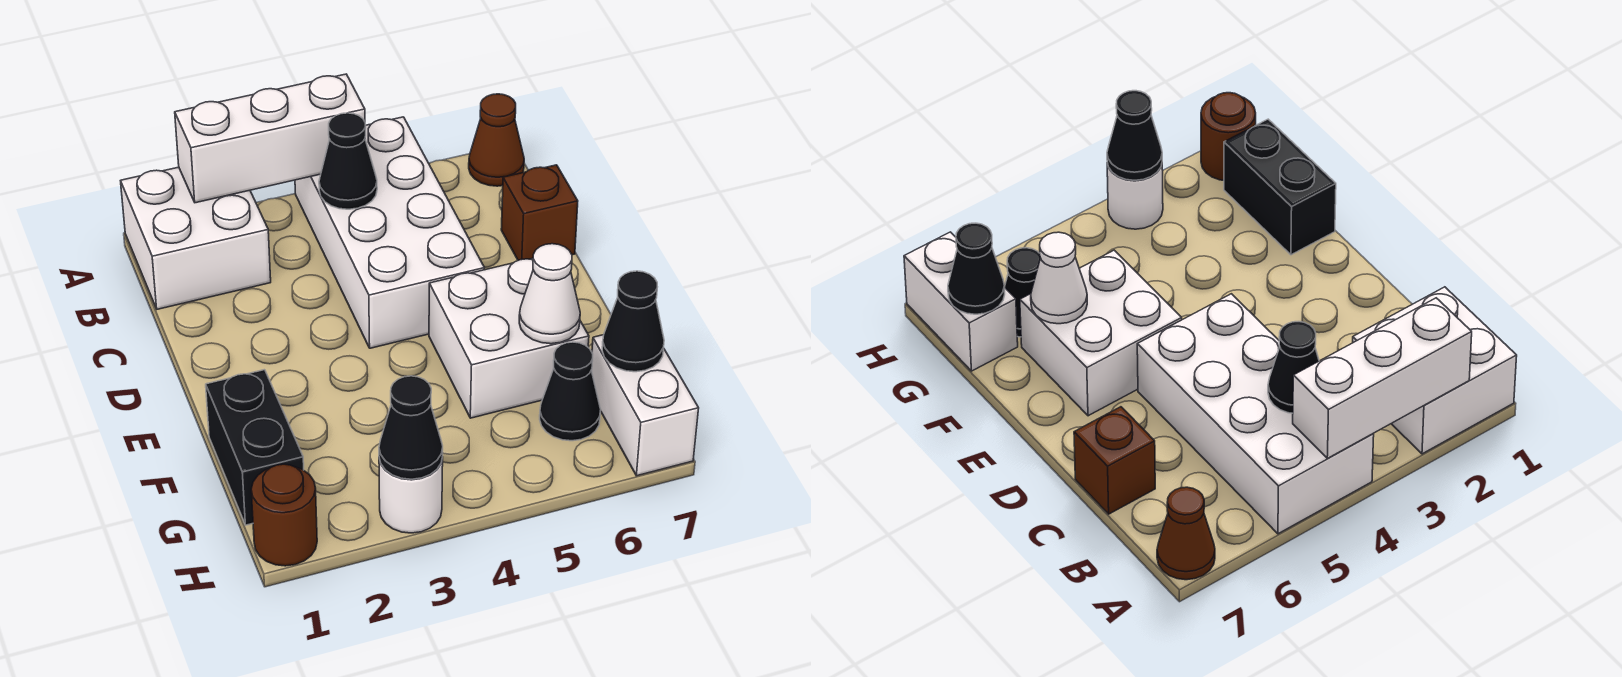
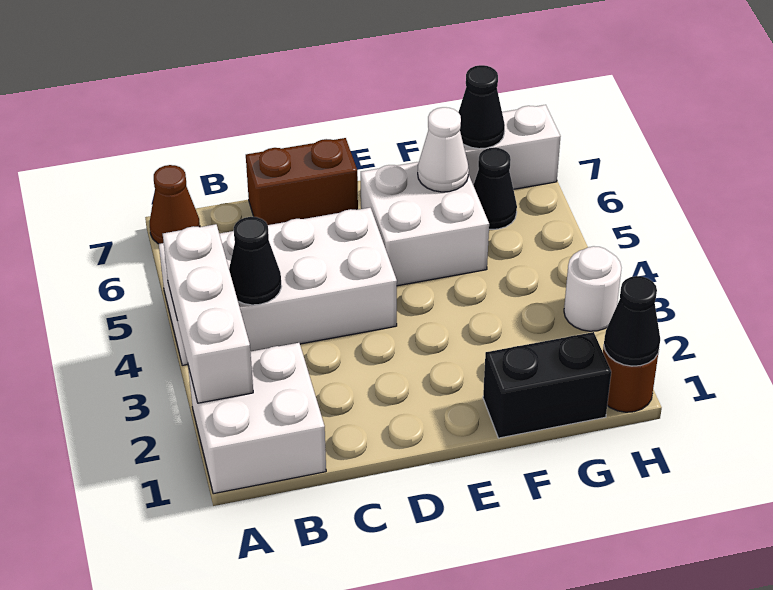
brown 1x1 brick [501,165,578,260] -> brown 1x2 brick [246,138,358,225]
black 1x1 cone [379,376,443,479] -> black 1x1 cone moved to [604,276,660,366]

